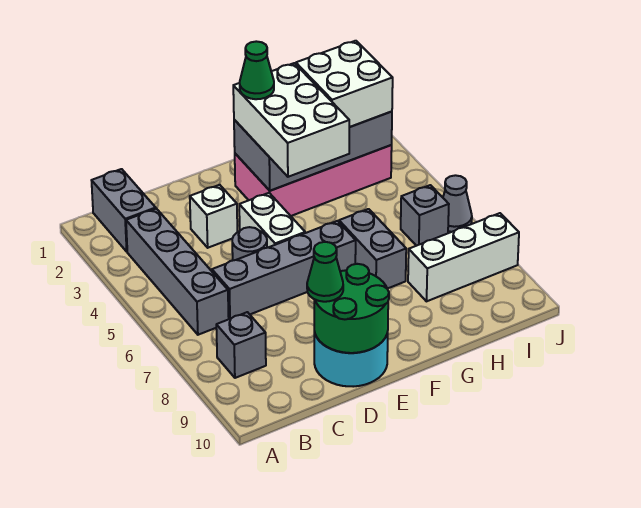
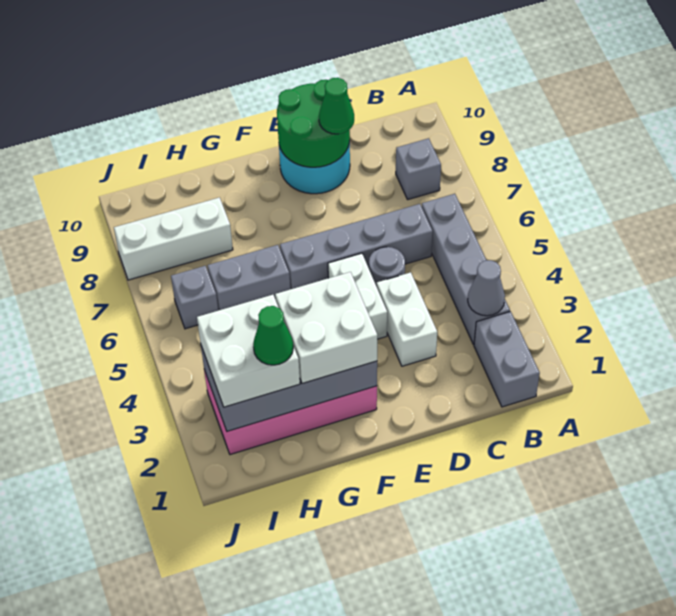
white 1x1 brick [190,185,237,248] -> white 1x2 brick [377,272,437,366]
white 2x3 brick [233,63,349,177] -> white 2x2 brick [275,272,377,384]
green 1x1 cone [240,41,274,99] -> green 1x1 cone moved to [253,306,293,365]
grey 1x2 brick [339,209,406,289] -> grey 1x2 brick turned to [207,245,290,310]
grey 1x1 cone [443,175,472,232] -> grey 1x1 cone moved to [468,260,505,316]

